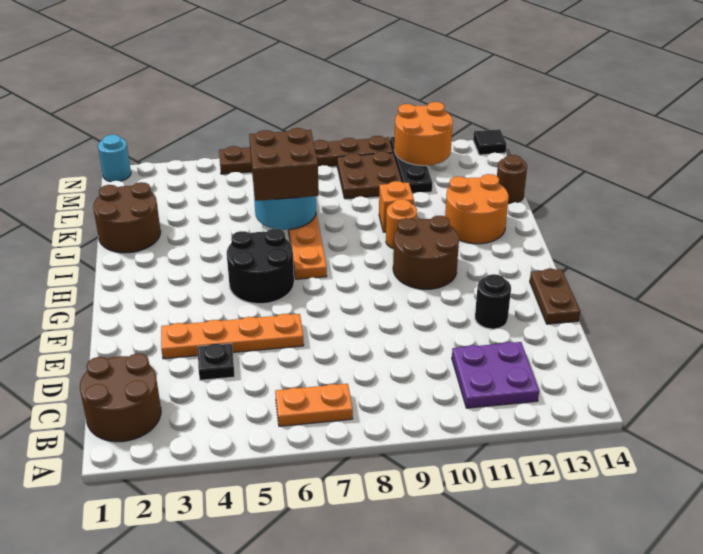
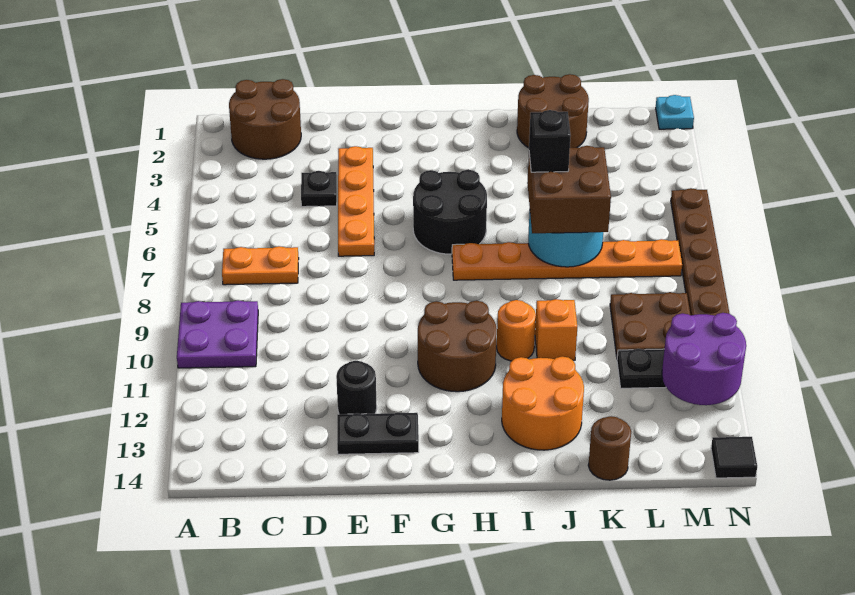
orange 1x2 plate [275,384,353,426] -> orange 1x2 plate turned to [222,246,299,285]
purple 2x2 plate [452,342,539,408] -> purple 2x2 plate moved to [177,300,258,368]
none -> black 1x2 plate [337,413,419,454]
brown 1x2 plate [530,269,580,324] -> none
none -> black 1x1 brick [529,110,571,172]
orange 2x2 round brick [394,102,453,166] -> purple 2x2 round brick [662,313,746,405]
cyan 1x1 round brick [98,135,131,182] -> cyan 1x1 plate [656,95,694,129]

